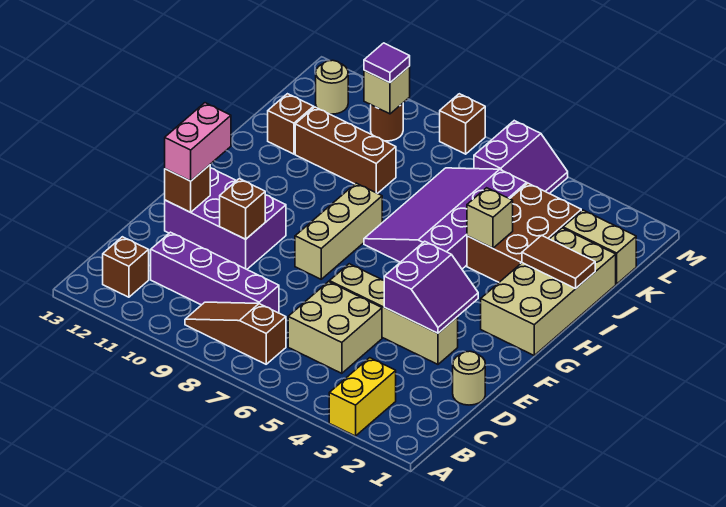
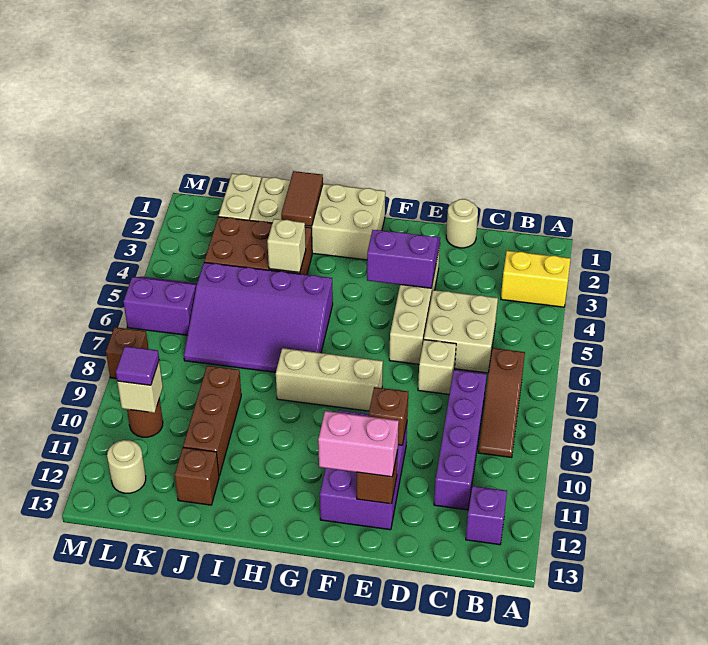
brown 1x1 brick [103,237,149,297] -> purple 1x1 brick [466,486,507,545]
none -> tan 1x1 brick [418,340,456,395]

